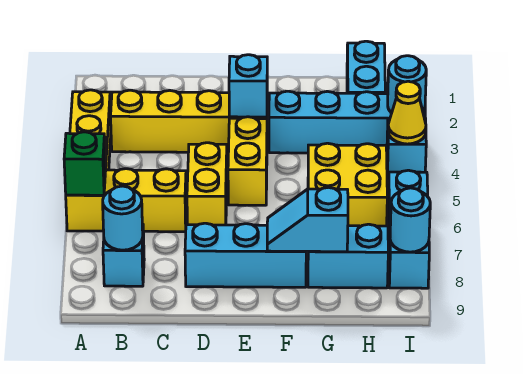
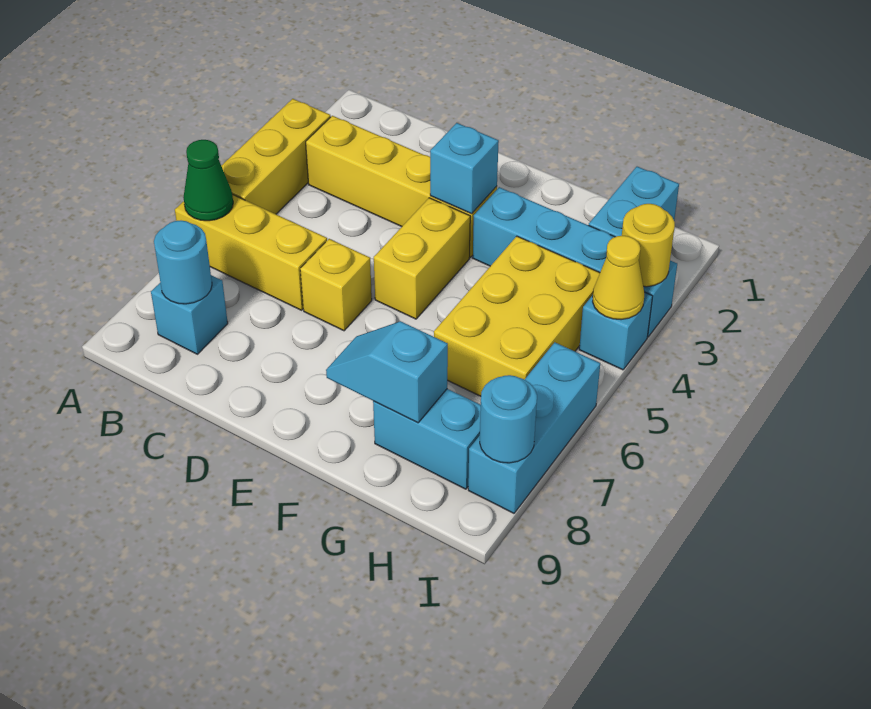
green 1x1 brick [64,132,106,195] -> green 1x1 cone [183,140,233,221]
yellow 1x2 brick [187,143,227,225] -> yellow 1x1 brick [300,239,372,331]
cyan 1x3 brick [185,223,306,287] -> none
yellow 2x2 brick [308,143,387,226] -> yellow 2x3 brick [434,236,600,396]
cyan 1x1 round brick [388,56,426,113] -> yellow 1x1 round brick [622,204,675,287]

